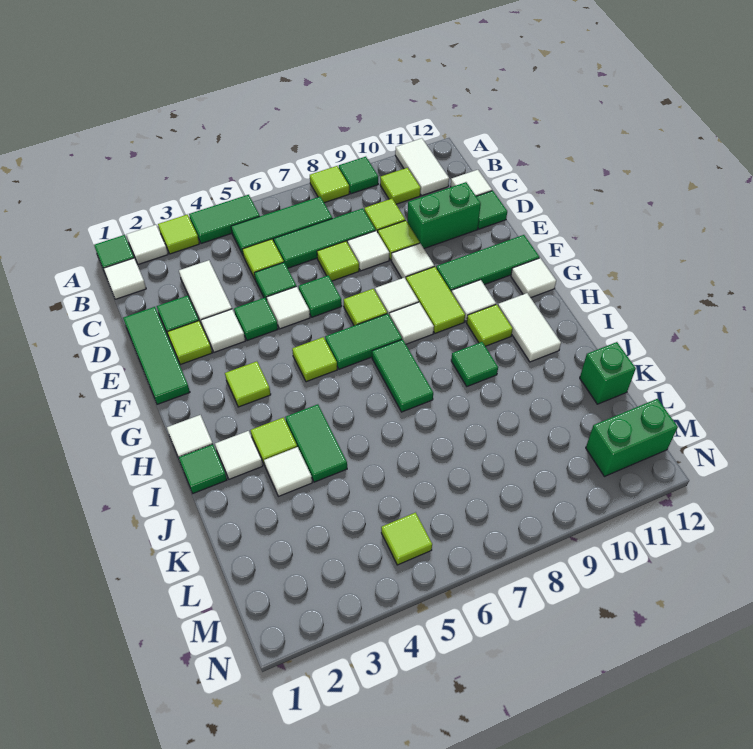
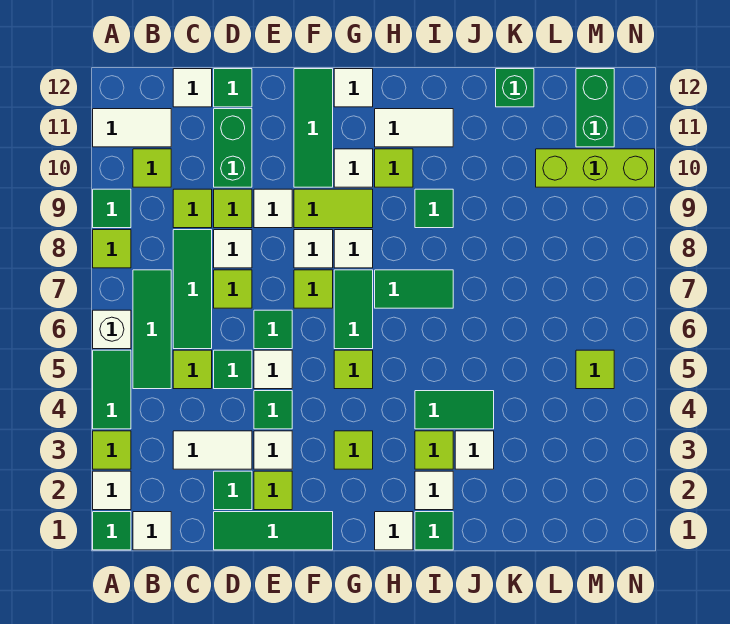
none -> white 1x1 brick [93,310,131,349]
none -> lime 1x3 brick [536,149,655,187]

